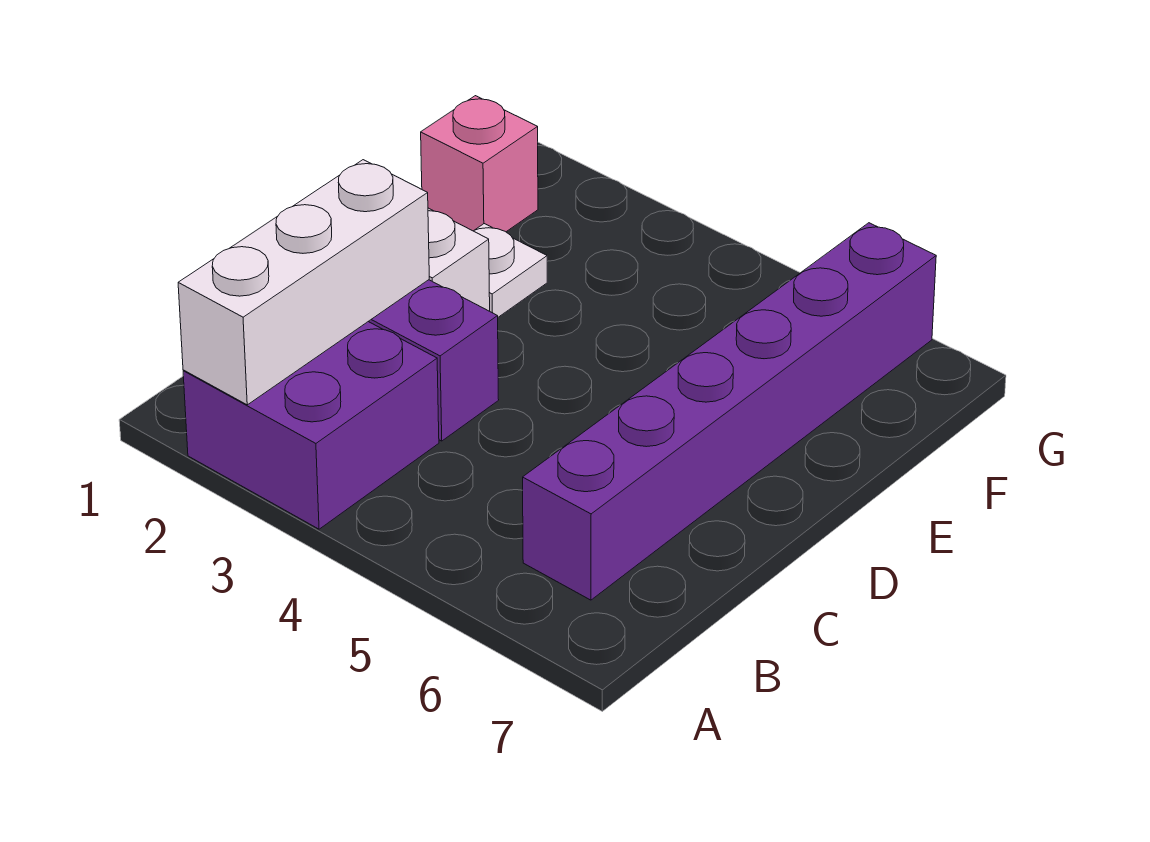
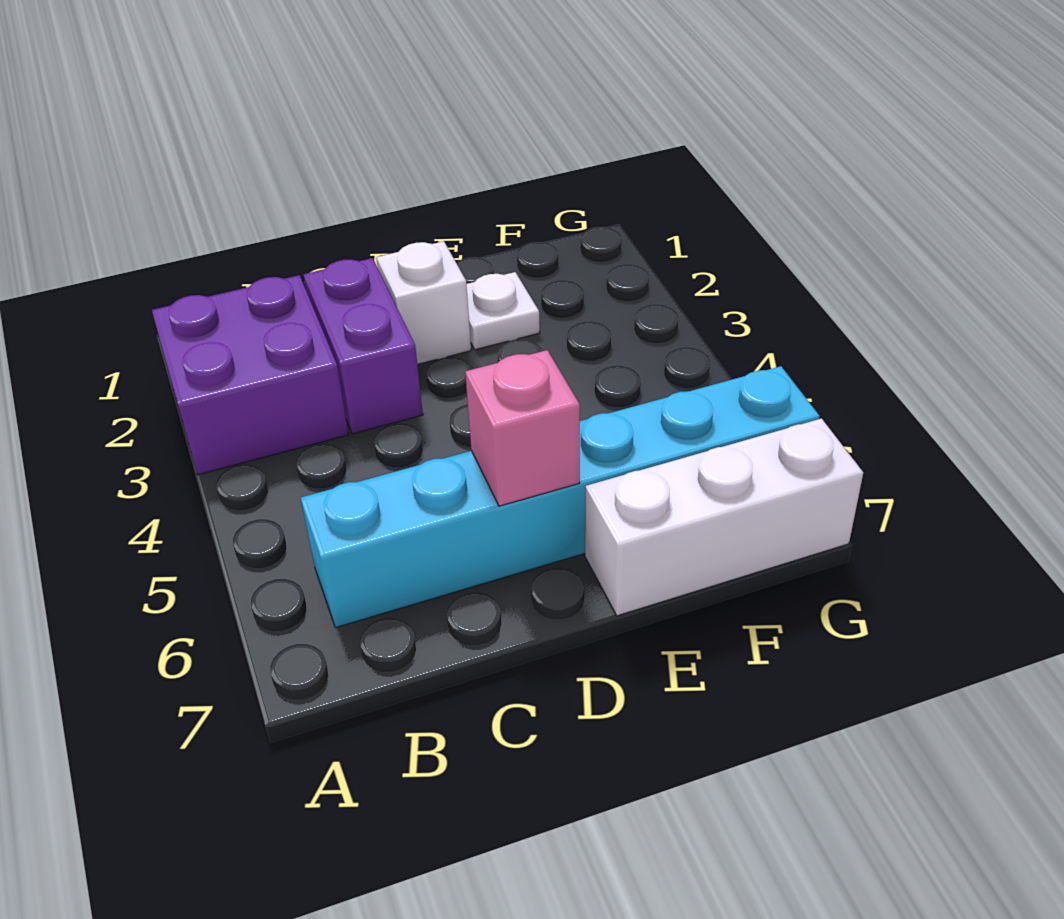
white 1x3 brick [178,160,429,405] -> white 1x3 brick moved to [585,419,863,616]
purple 1x6 brick [523,223,936,600] -> cyan 1x6 brick [301,366,820,627]
pink 1x1 brick [421,96,538,232] -> pink 1x1 brick moved to [465,350,580,506]

